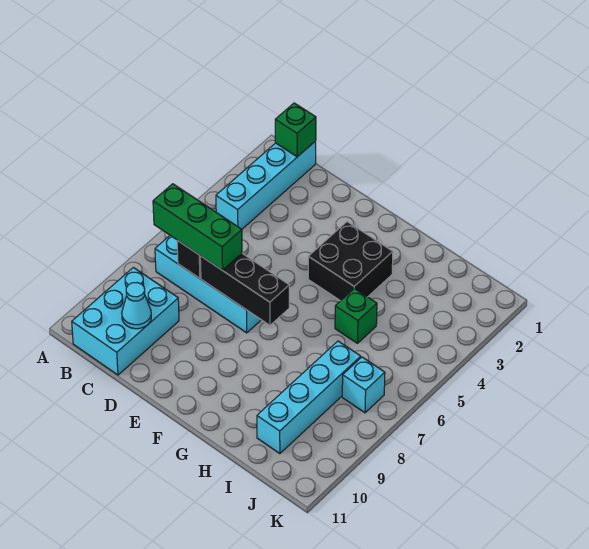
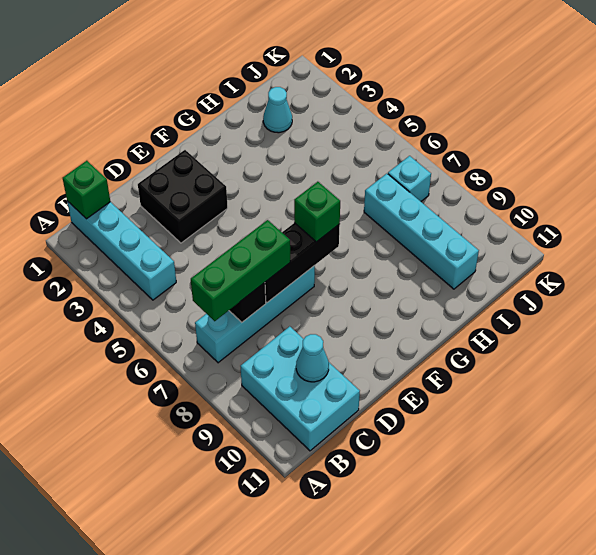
black 2x2 brick [308,222,393,301] -> black 2x2 brick moved to [138,150,228,243]
green 1x1 brick [335,288,377,343] -> green 1x1 brick moved to [294,182,340,242]
none -> cyan 1x1 cone [263,87,292,133]

